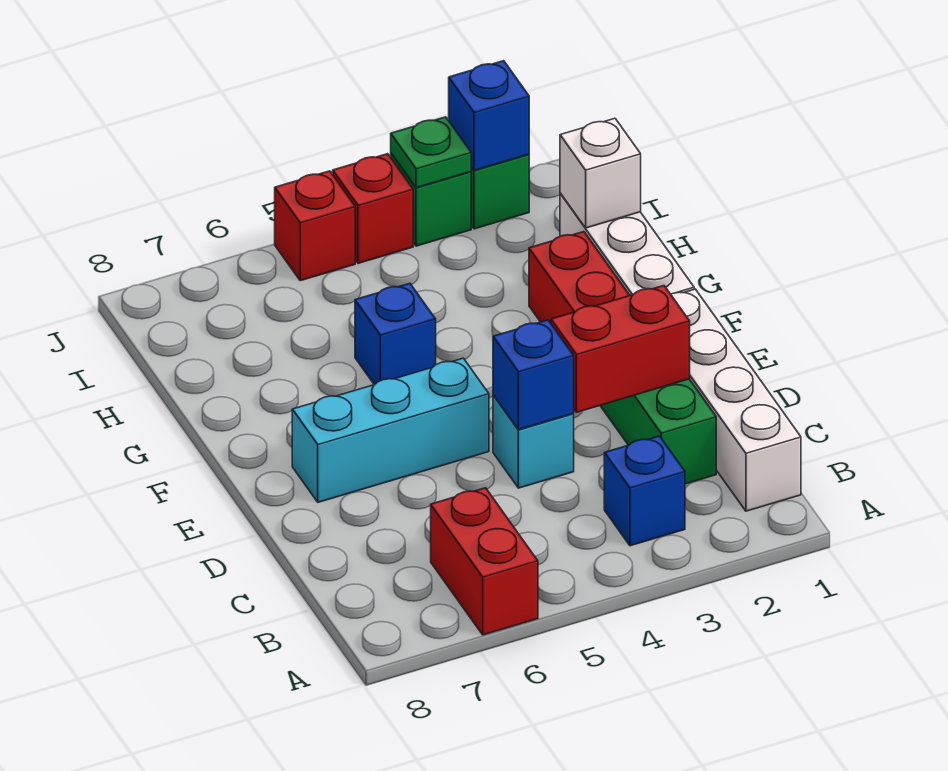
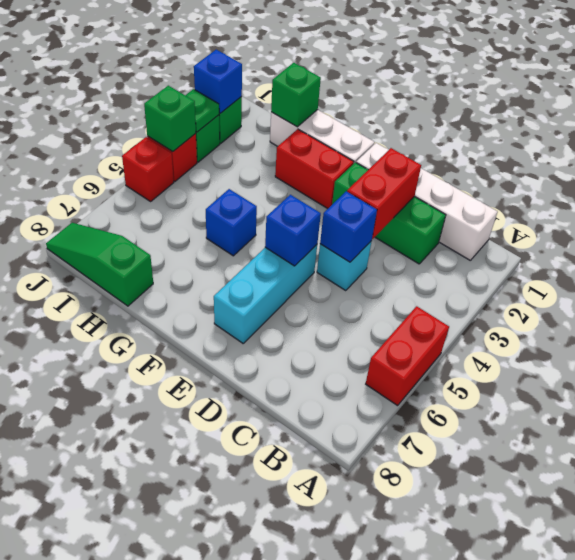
red 1x2 brick [431,488,538,635] -> red 1x2 brick turned to [366,306,449,406]
blue 1x1 brick [604,436,685,546] -> blue 1x1 brick moved to [265,195,321,266]
white 1x1 brick [560,118,641,228] -> green 1x1 brick [271,63,321,127]
none -> green 1x3 slope [46,223,153,306]
none -> green 1x1 brick [144,86,196,151]

